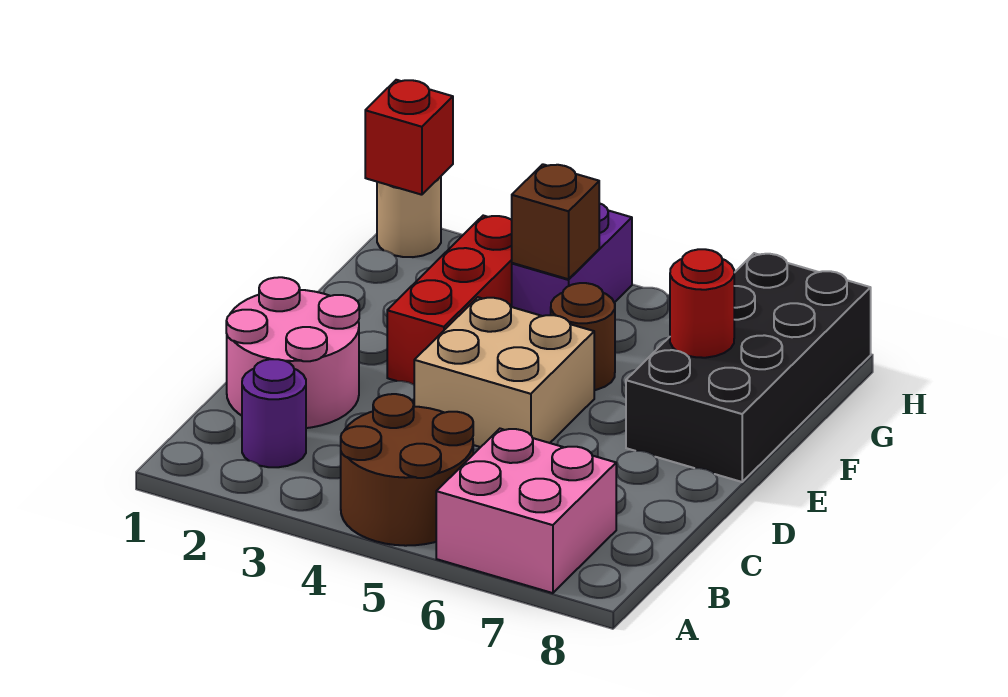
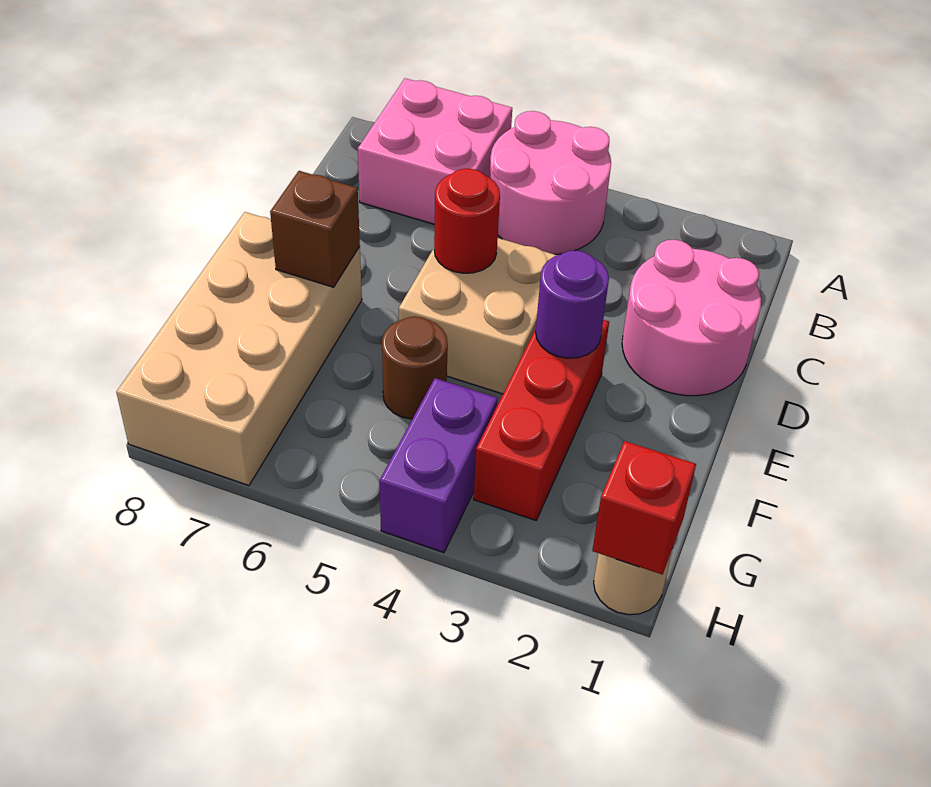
brown 2x2 round brick [341,394,473,546] -> pink 2x2 round brick [489,111,611,254]
purple 1x1 round brick [242,359,306,467] -> purple 1x1 round brick moved to [536,251,609,358]
black 2x4 brick [626,253,871,482] -> tan 2x4 brick [116,212,362,486]
red 1x1 round brick [670,249,734,358] -> red 1x1 round brick moved to [434,169,500,273]
brown 1x1 brick [512,164,599,279] -> brown 1x1 brick moved to [270,171,360,287]

